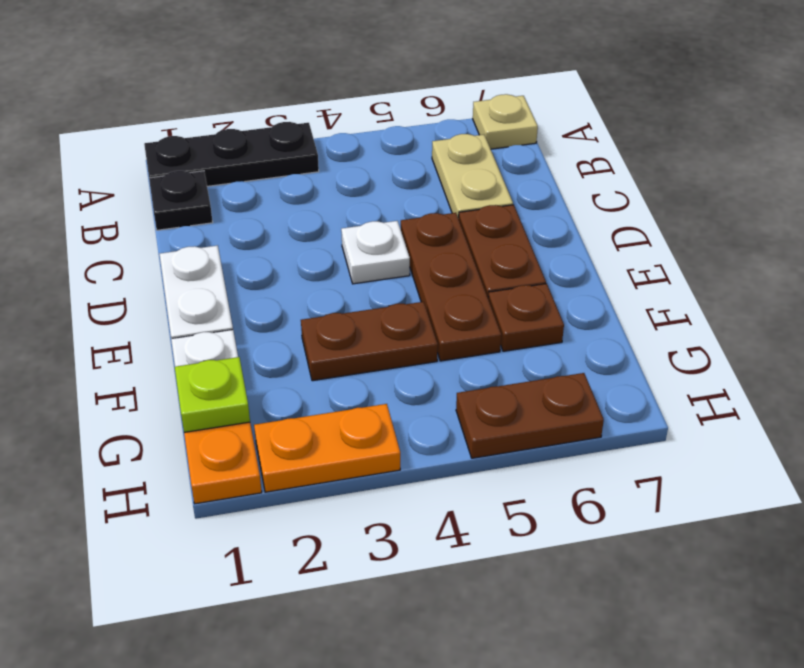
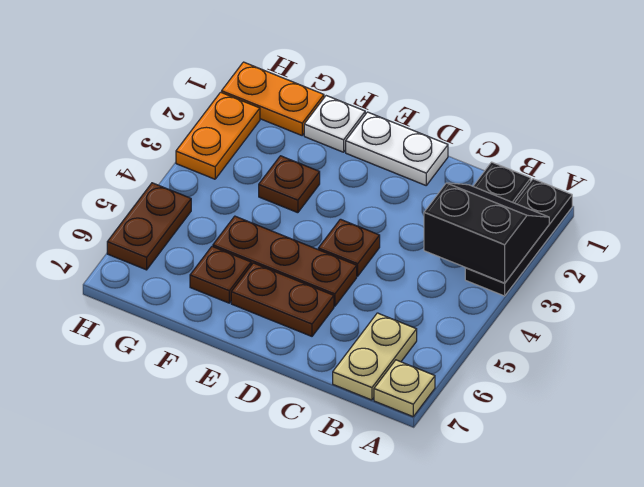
none -> black 2x2 slope [424,183,549,283]
tan 1x2 plate [432,134,513,219] -> tan 1x2 plate turned to [333,313,417,400]
white 1x1 plate [341,221,410,284] -> brown 1x1 plate [318,219,380,276]
brown 1x2 plate [301,302,438,381] -> brown 1x1 plate [259,156,320,213]
lime 1x1 plate [175,357,250,432] -> none

